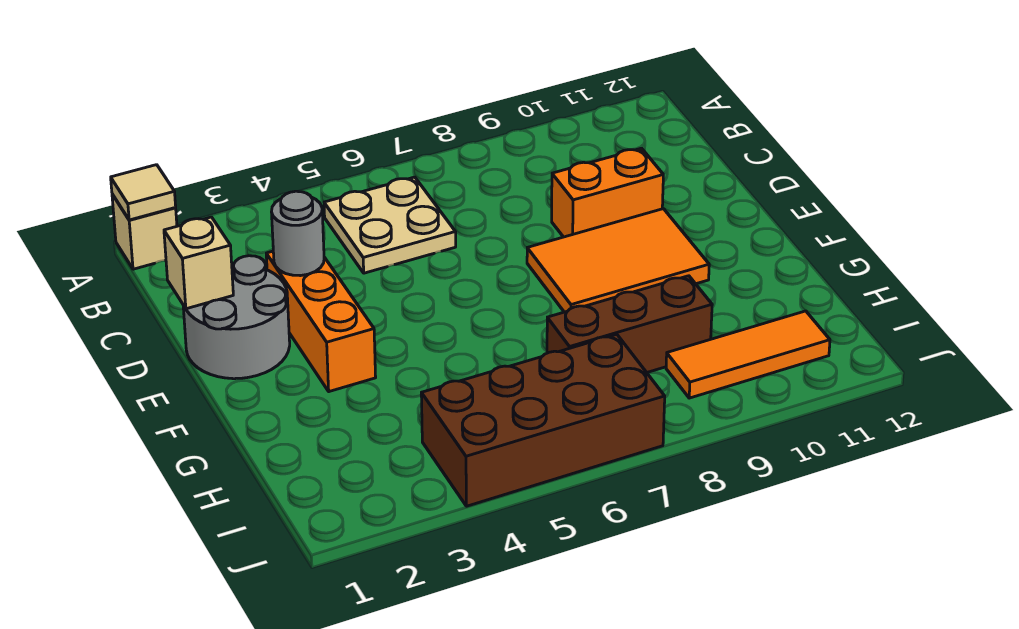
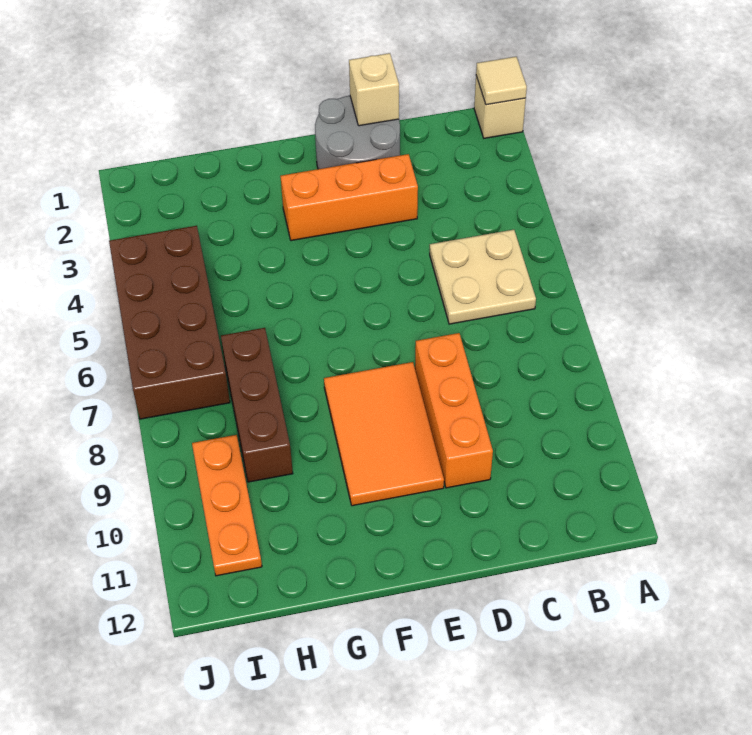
grey 1x1 round brick [272,191,324,276] -> none
orange 1x2 brick [552,148,663,237] -> orange 1x3 brick [415,333,493,488]
orange 1x3 tile [666,311,830,398] -> orange 1x3 plate [192,435,262,576]

